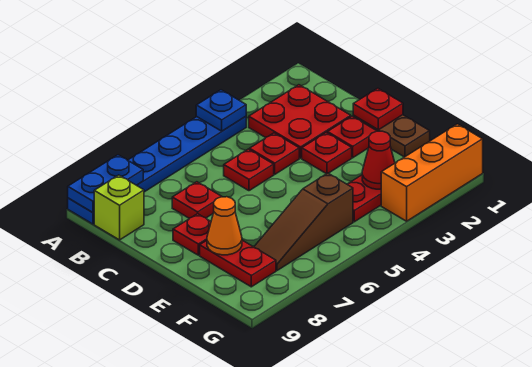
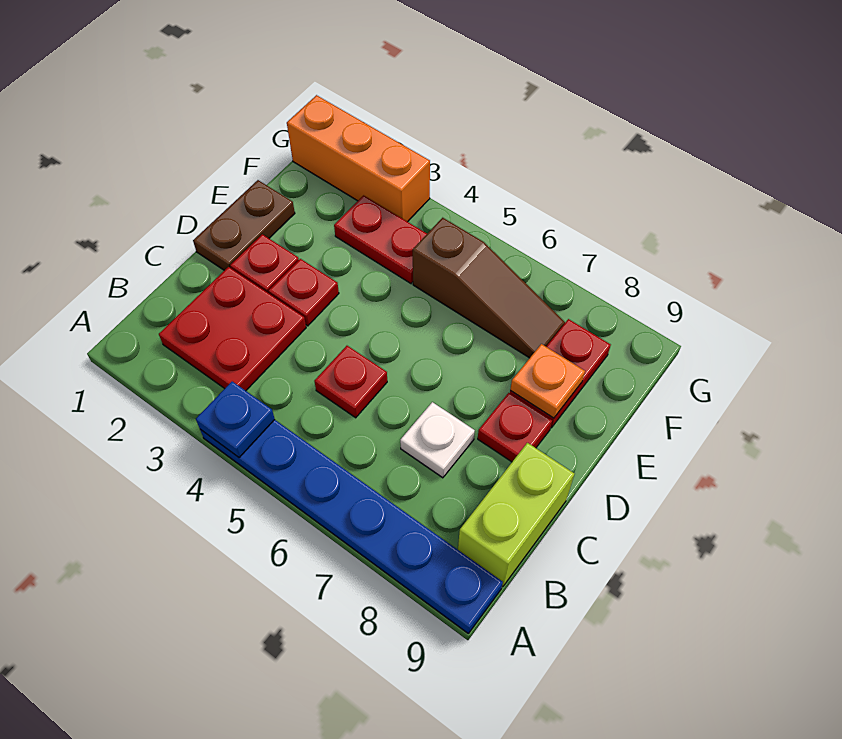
blue 1x2 plate [68,155,143,213] -> none
lime 1x1 brick [94,175,144,240] -> lime 1x2 brick [458,443,574,587]
red 1x1 plate [250,133,299,174] -> none
red 1x1 plate [172,182,222,218] -> white 1x1 plate [400,402,475,478]
red 1x1 plate [353,88,403,130] -> none
orange 1x1 cone [207,197,242,255] -> orange 1x1 plate [510,344,585,418]
red 1x1 cone [362,131,395,189] -> none

